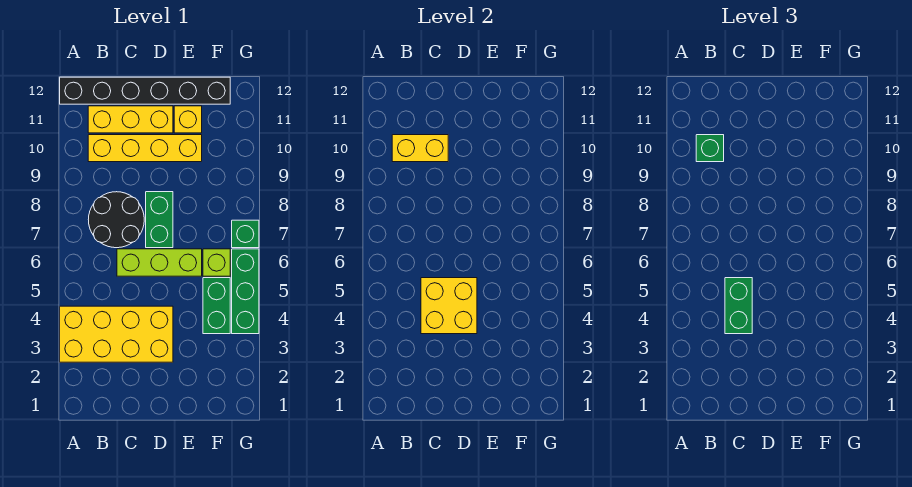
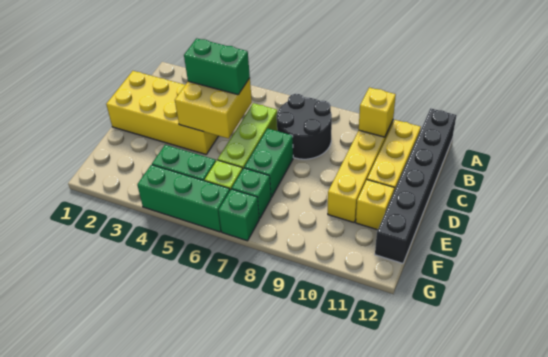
yellow 2x4 brick [60,306,173,362] -> yellow 2x4 brick turned to [106,71,218,154]
yellow 1x2 brick [392,135,448,162] -> yellow 1x1 brick [359,87,396,137]
green 1x1 brick [696,135,724,162] -> green 1x1 brick moved to [232,168,271,219]
green 1x2 brick [146,192,173,248] -> green 1x2 brick turned to [244,129,293,197]

